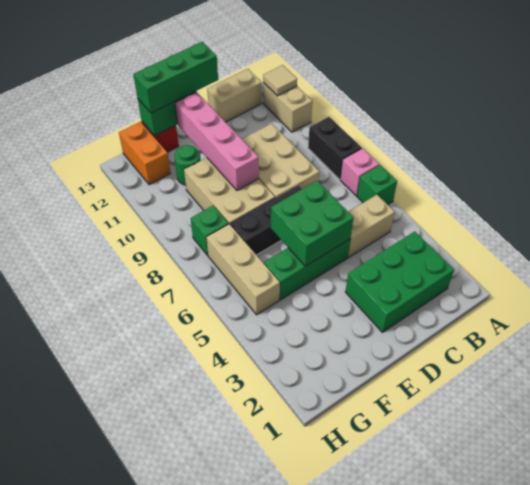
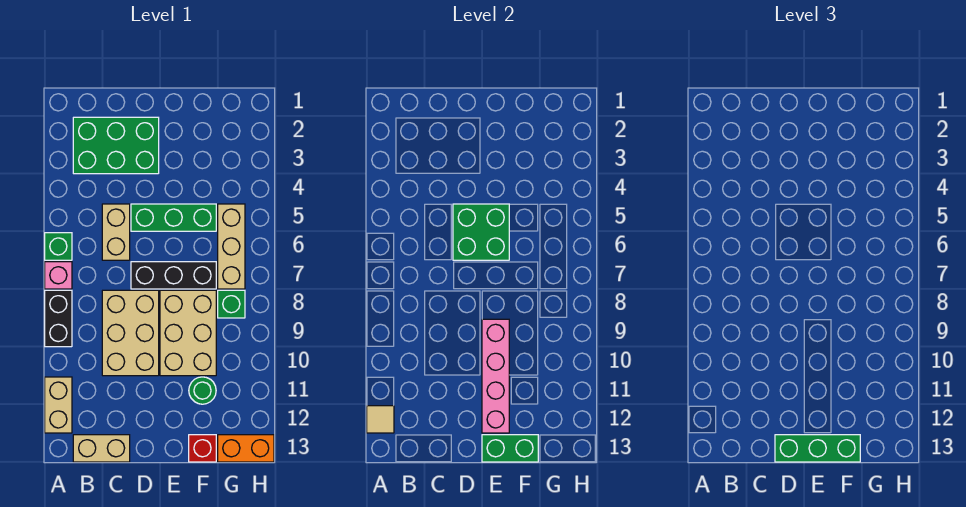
tan 1x2 brick [348,195,395,257] -> tan 1x2 brick turned to [102,204,130,260]
orange 1x2 brick [119,122,170,185] -> orange 1x2 brick turned to [218,435,274,462]

